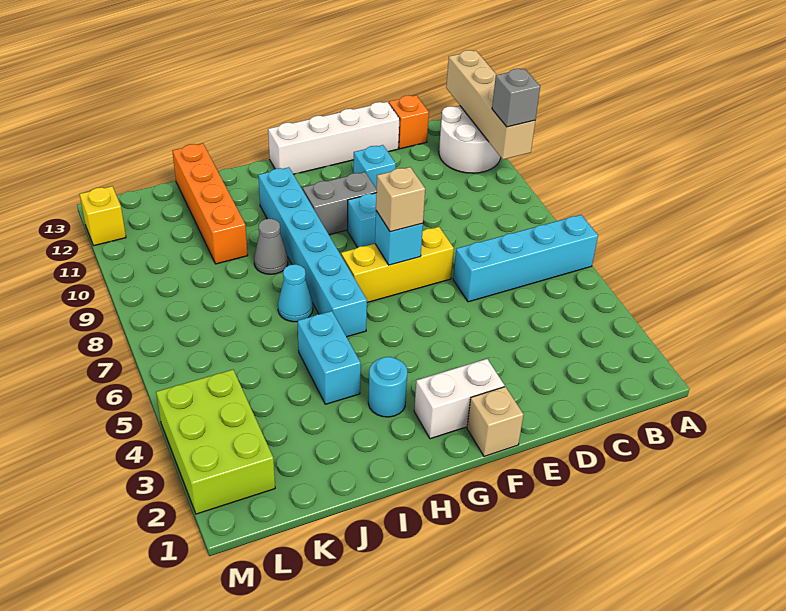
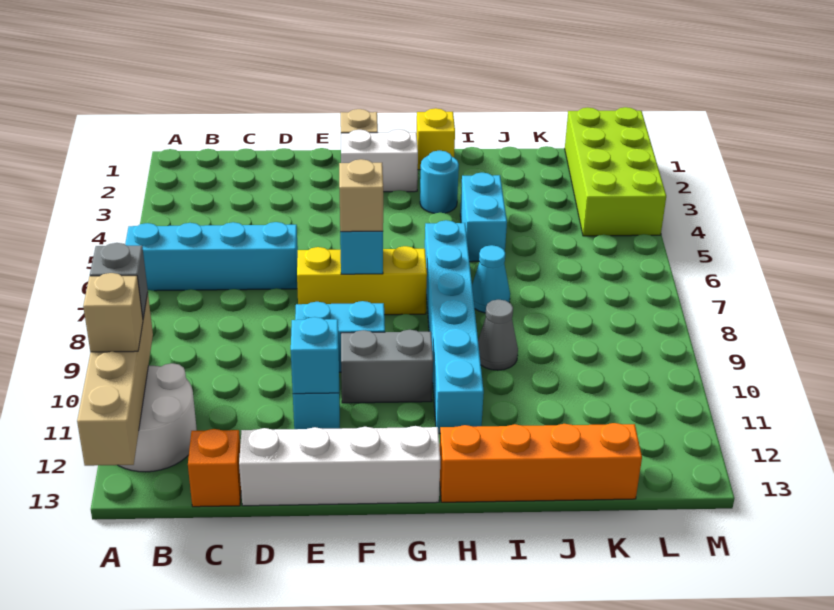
none -> tan 1x1 brick [83,273,143,352]
none -> cyan 1x1 brick [291,317,339,394]
orange 1x4 brick [172,143,248,264] -> orange 1x4 brick turned to [440,423,642,502]
lime 2x3 brick [156,370,275,514] -> lime 2x4 brick [565,107,666,236]
yellow 1x1 brick [80,186,126,246] -> yellow 1x1 brick moved to [417,108,455,170]

